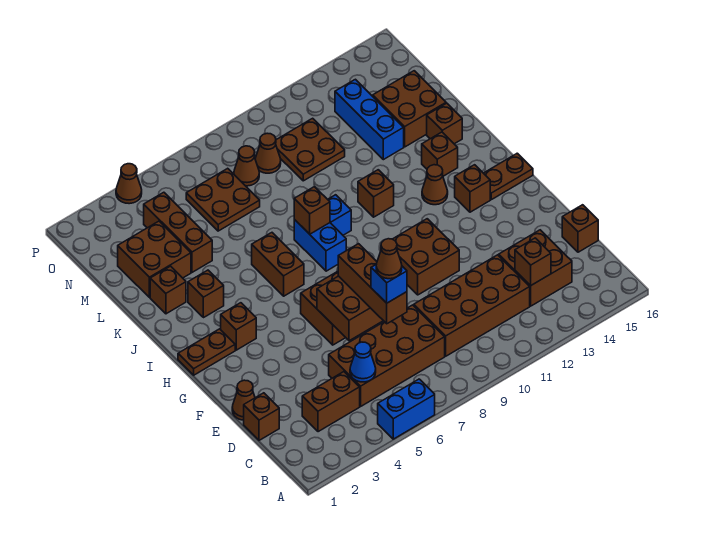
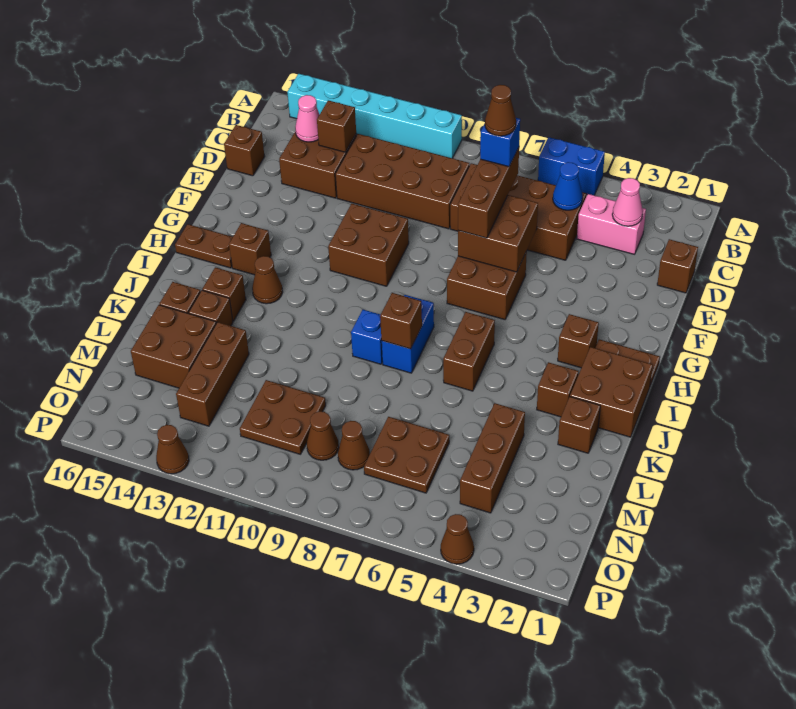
none -> cyan 1x6 brick [287,74,462,158]
brown 1x2 brick [302,372,360,432] -> pink 1x2 brick [577,194,646,254]
none -> pink 1x1 cone [612,178,643,226]
none -> pink 1x1 cone [295,95,320,142]
brown 1x1 cone [232,380,255,420] -> brown 1x1 cone moved to [156,425,189,474]
brown 1x1 brick [358,170,394,217] -> brown 1x1 brick moved to [189,290,233,326]
brown 2x2 brick [118,221,191,298] -> brown 2x2 brick moved to [570,347,652,437]
blue 1x3 brick [335,79,404,160] -> brown 1x3 brick [176,322,249,426]

